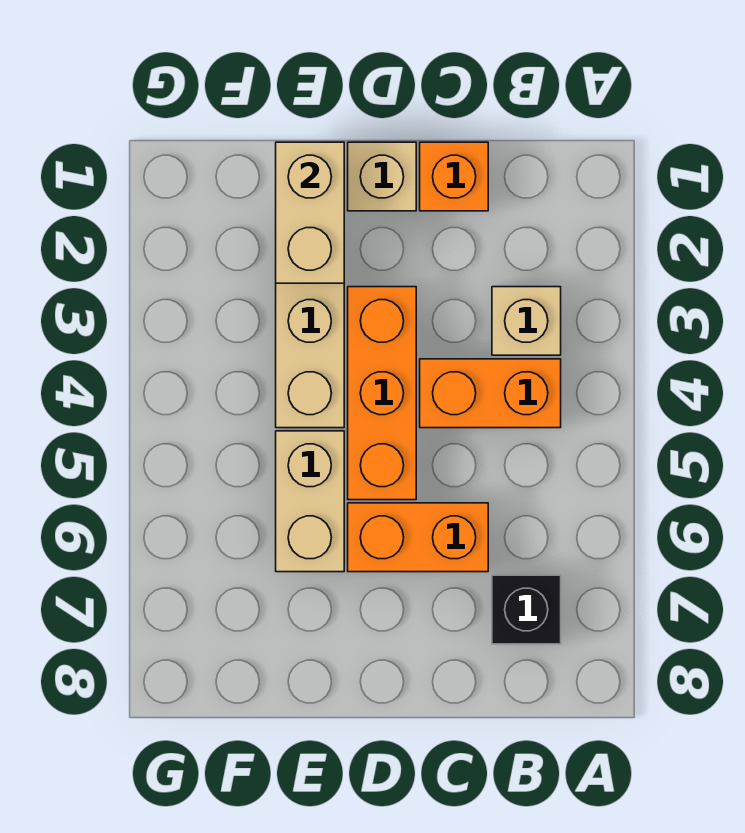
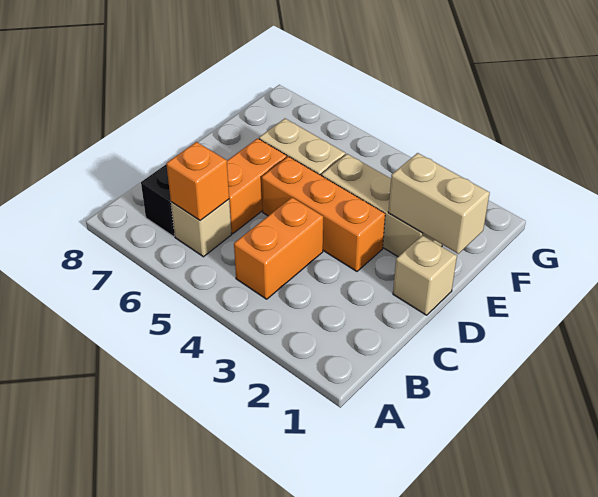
tan 1x1 brick [492,287,561,355] -> tan 1x1 brick moved to [171,199,232,257]
orange 1x1 brick [420,142,488,211] -> orange 1x1 brick moved to [166,142,229,221]

